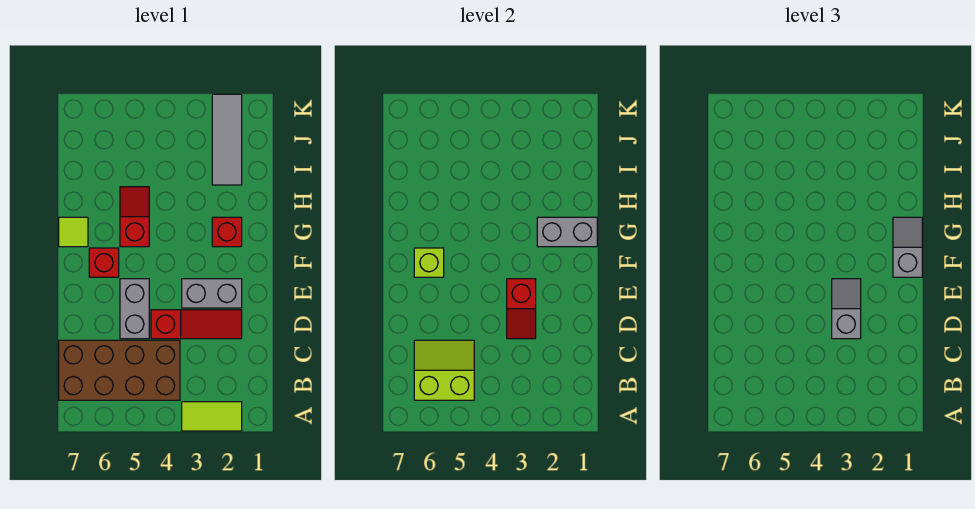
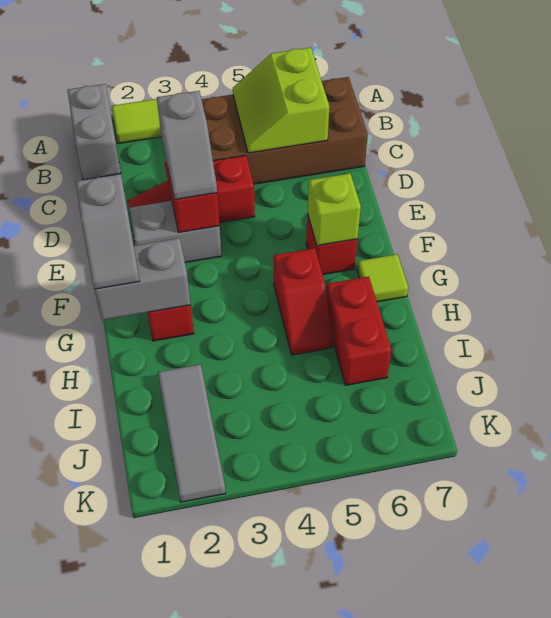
lime 2x2 slope [414,340,474,400] -> lime 2x2 slope turned to [233,48,329,153]
grey 1x2 brick [120,279,149,339] -> grey 1x2 brick moved to [68,84,121,180]
none -> red 1x2 brick [326,276,392,385]

